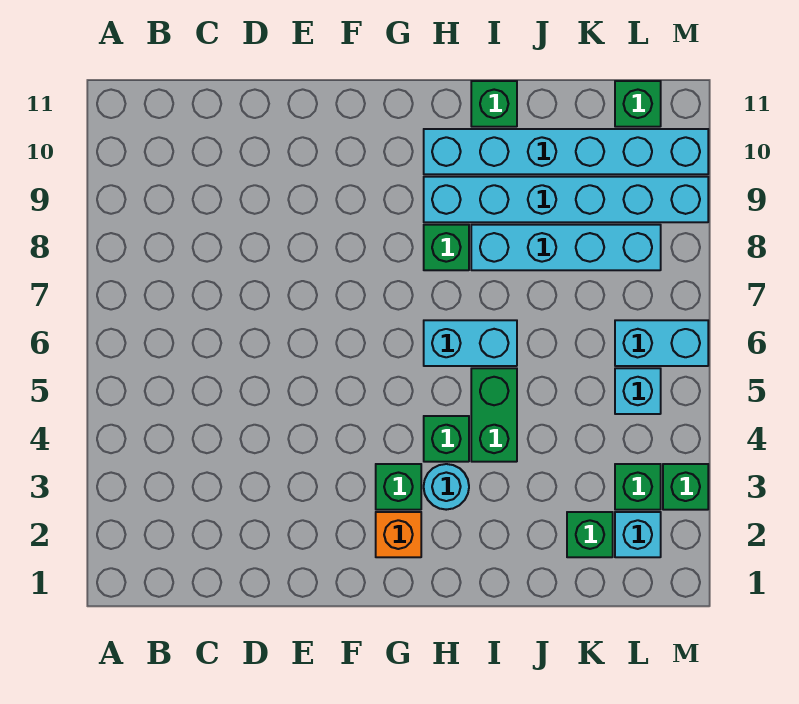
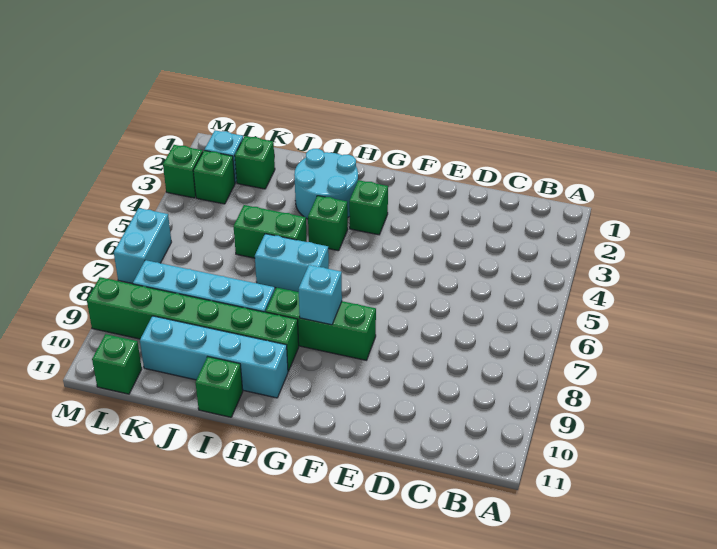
orange 1x1 brick [376,512,421,557] -> none
cyan 1x1 round brick [424,464,469,510] -> cyan 2x2 round brick [294,149,358,219]
green 1x1 brick [424,225,469,270] -> green 1x3 brick [266,288,376,360]
cyan 1x6 brick [424,177,708,222] -> green 1x6 brick [87,277,299,371]
cyan 1x6 brick [424,129,708,174] -> cyan 1x4 brick [140,316,288,398]
green 1x2 brick [471,368,517,462] -> green 1x2 brick turned to [234,205,307,258]
cyan 1x1 brick [615,368,661,414] -> cyan 1x1 brick moved to [299,265,342,325]
cyan 1x2 brick [615,320,708,366] -> cyan 1x2 brick turned to [114,208,171,284]

